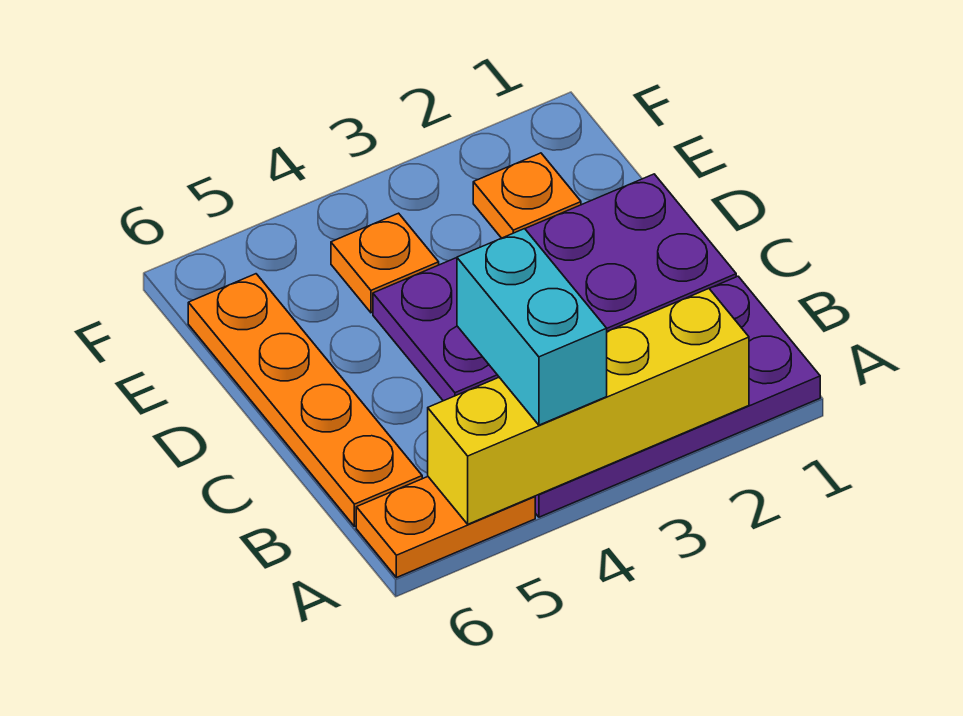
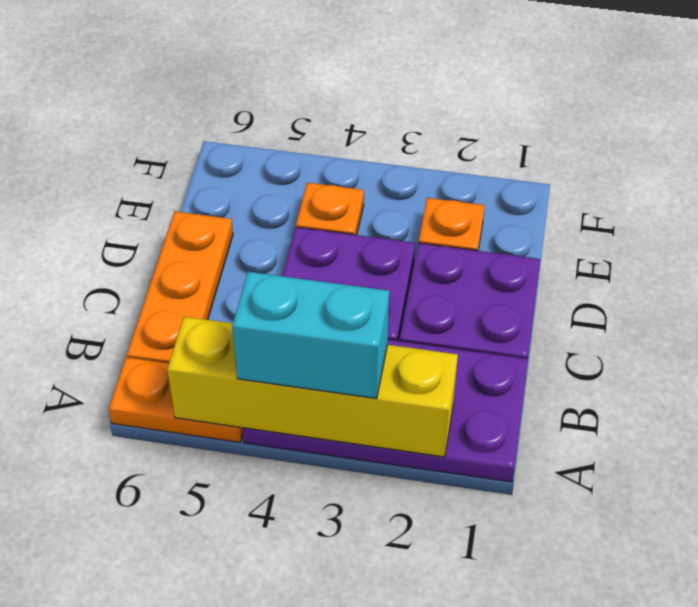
cyan 1x2 brick [457,229,607,425] -> cyan 1x2 brick turned to [232,272,389,399]
orange 1x4 plate [188,274,422,526] -> orange 1x3 plate [127,211,233,363]

